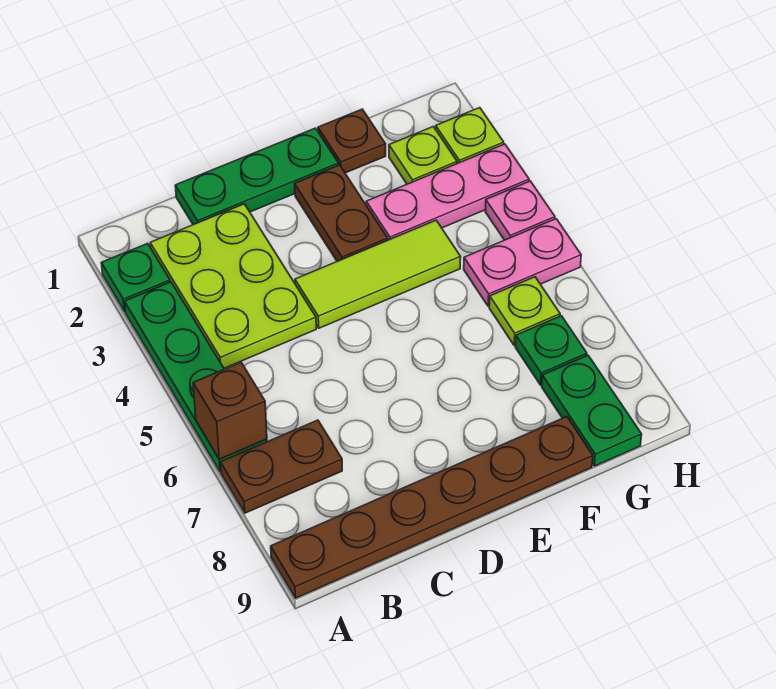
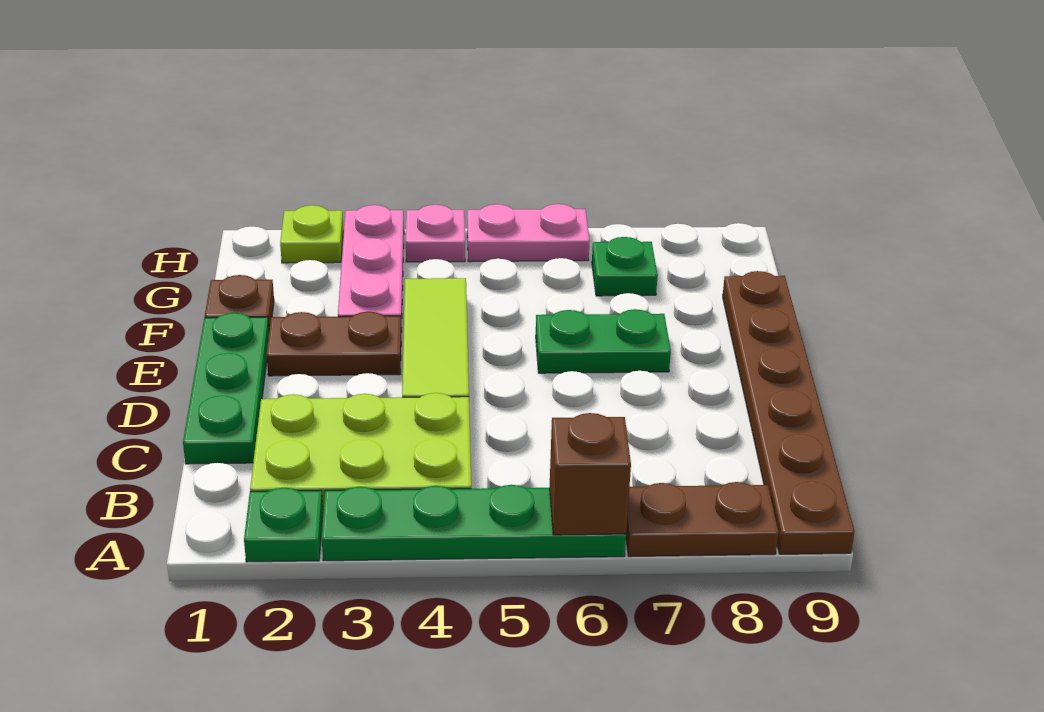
brown 1x2 plate [220,420,342,513] -> brown 1x2 plate turned to [626,482,779,557]
lime 1x1 plate [389,127,457,184] -> none
pink 1x2 plate [464,219,581,306] -> pink 1x2 plate turned to [467,204,590,262]
lime 1x1 plate [489,277,560,345] -> none
green 1x2 plate [542,355,642,466] -> green 1x2 plate moved to [536,309,671,373]

